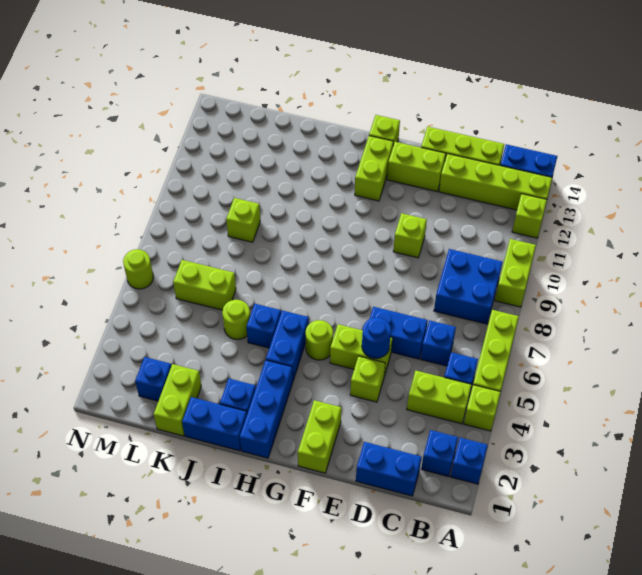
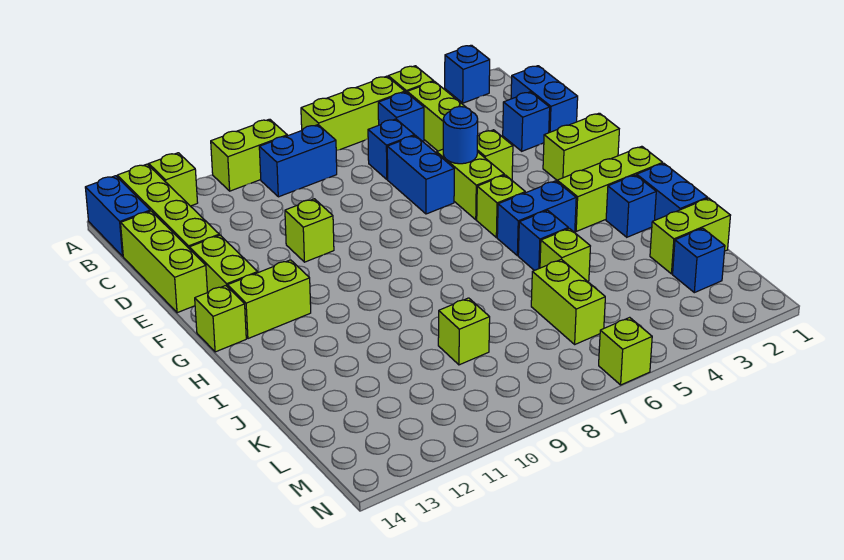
blue 1x1 brick [421,430,458,477] -> blue 1x1 brick moved to [503,92,550,151]
blue 2x2 brick [434,249,502,324] -> blue 1x2 brick [259,125,337,197]
lime 1x1 round brick [306,320,333,360] -> lime 1x1 brick [477,175,525,238]
blue 1x3 brick [240,360,293,458] -> lime 1x3 brick [557,146,663,231]
lime 1x1 round brick [222,300,250,340] -> lime 1x1 brick [540,228,590,281]
lime 1x1 round brick [123,249,153,289] -> lime 1x1 brick [599,317,652,385]

